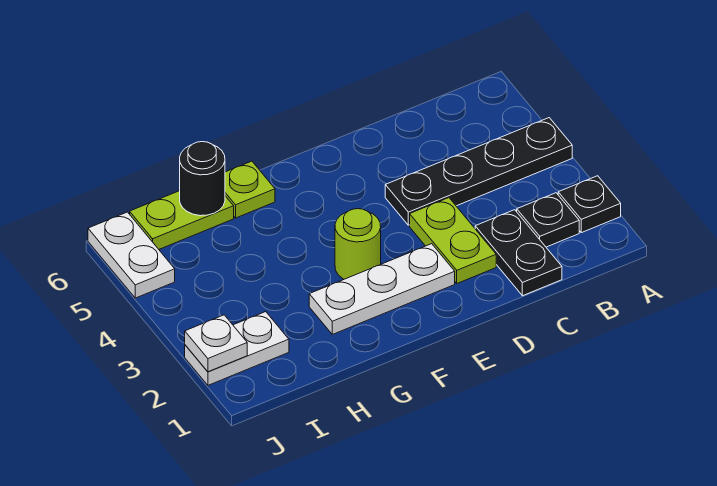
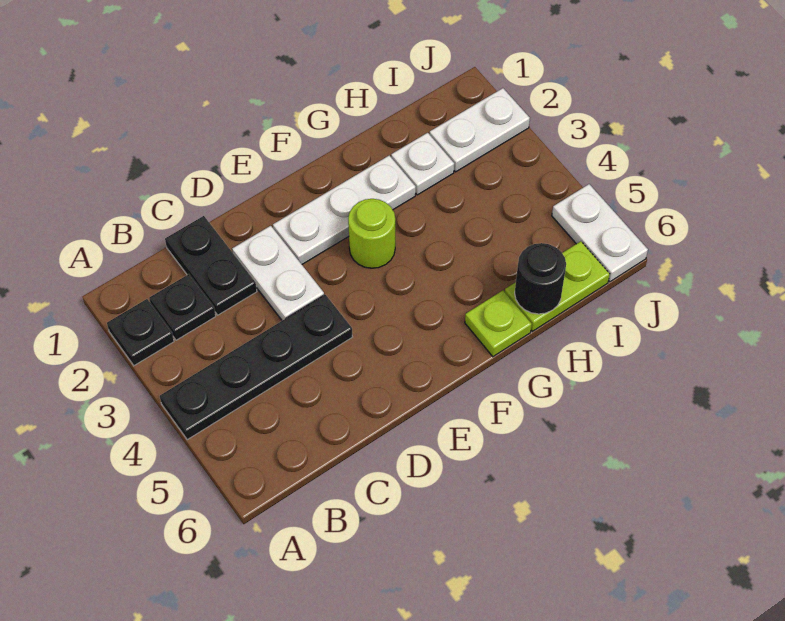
lime 1x2 plate [410,198,496,283] -> white 1x2 plate [232,226,324,321]
white 1x1 plate [185,315,247,372] -> white 1x1 plate moved to [391,133,454,195]

